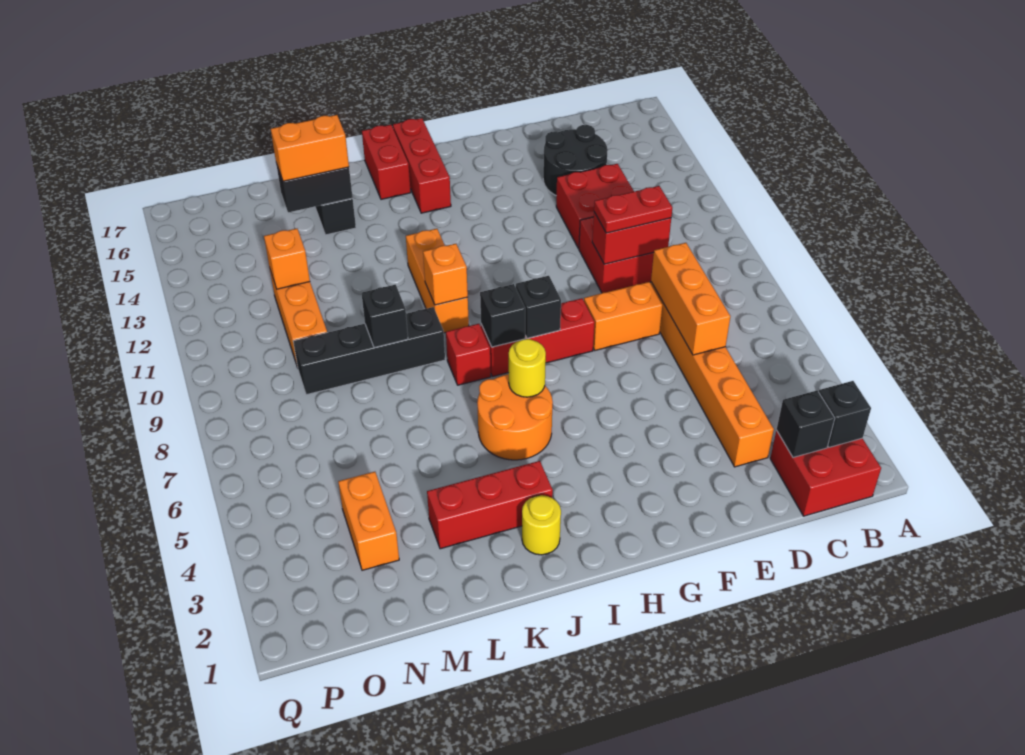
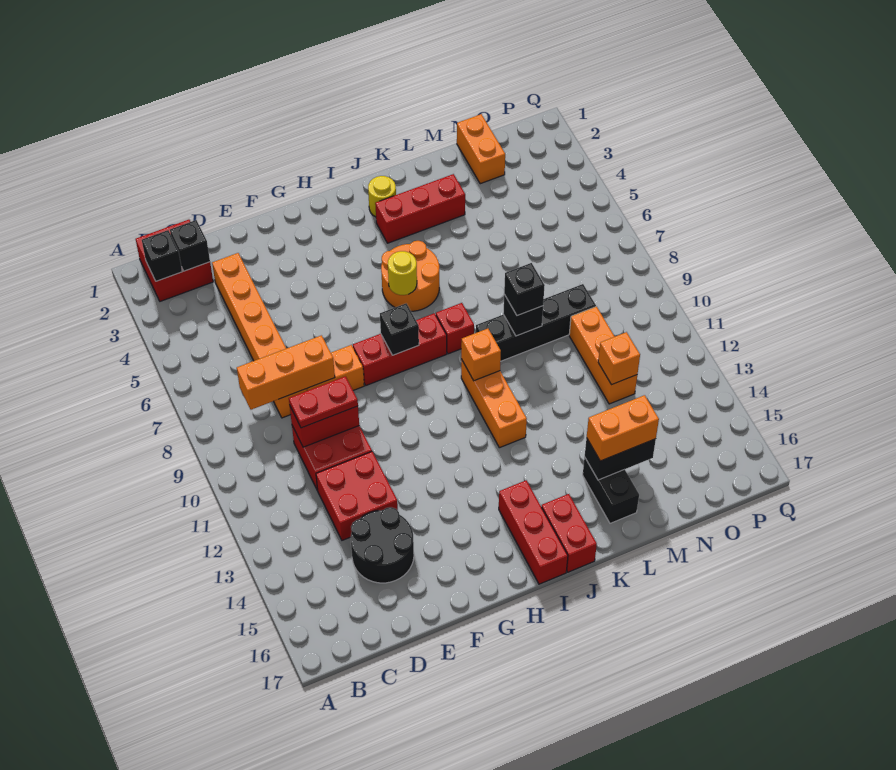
orange 1x3 brick [651,243,730,355] -> orange 1x3 brick turned to [237,335,335,410]
black 1x1 brick [480,284,525,347] -> black 1x1 brick moved to [504,263,545,316]
orange 1x2 brick [338,472,399,570] -> orange 1x2 brick moved to [457,114,505,184]

